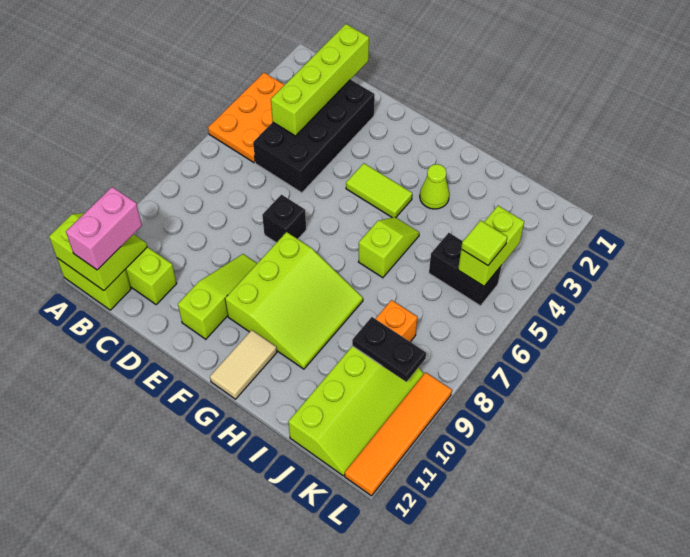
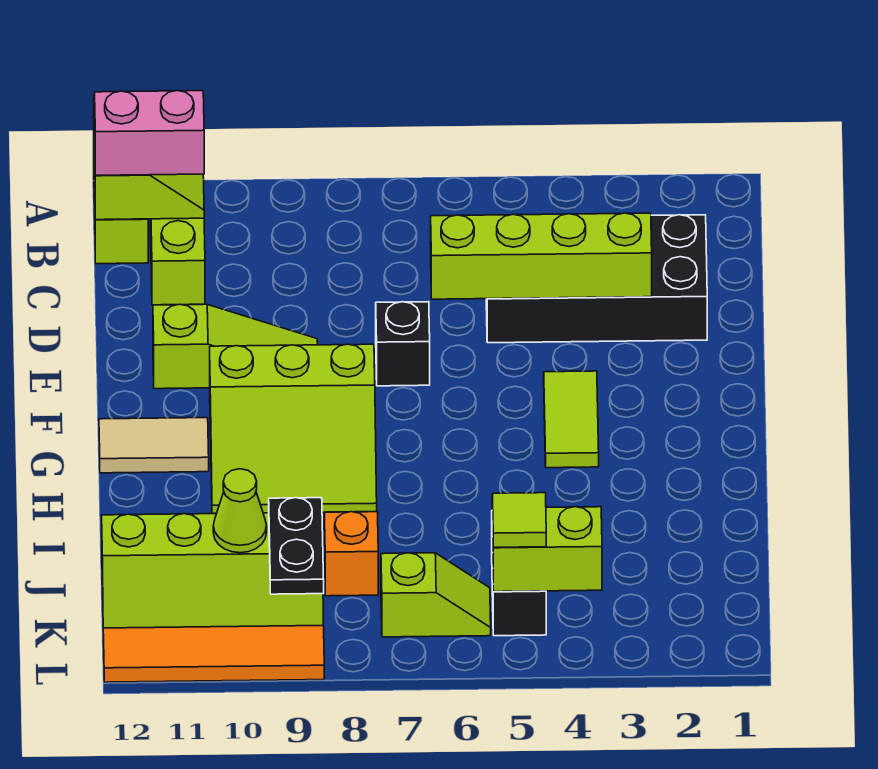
orange 2x3 plate [208,73,284,163] -> none
lime 1x4 brick [271,24,369,136] -> lime 1x4 brick moved to [431,213,652,299]
lime 1x1 cone [420,164,449,209] -> lime 1x1 cone moved to [213,469,267,553]
lime 1x2 slope [359,217,419,278] -> lime 1x2 slope moved to [381,553,491,637]

